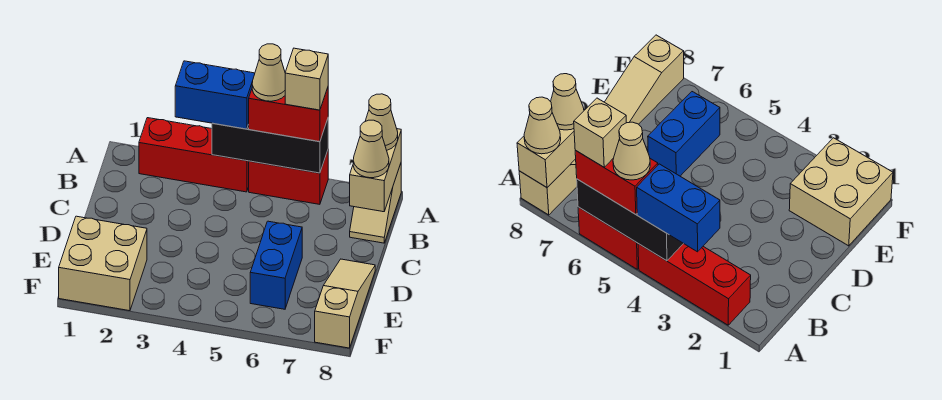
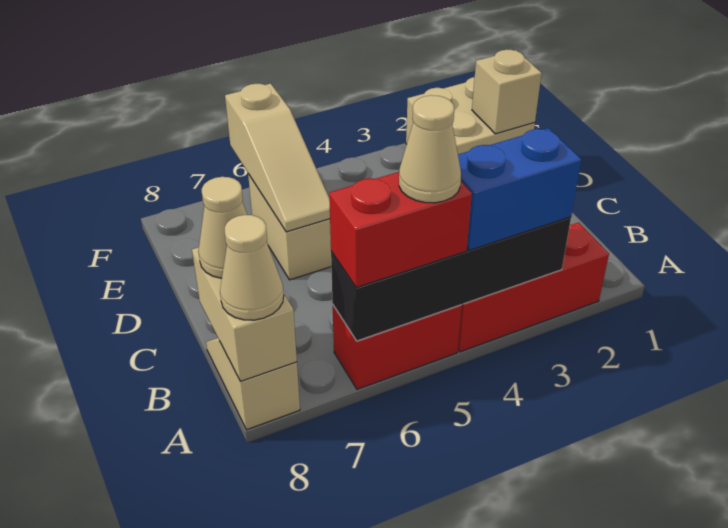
black 1x3 brick [212,119,328,173] -> black 1x4 brick [331,217,571,341]
tan 1x1 brick [285,48,328,110] -> tan 1x1 brick moved to [472,50,542,134]
blue 1x2 brick [250,221,302,309] -> tan 1x2 brick [248,174,331,280]
tan 1x3 slope [315,259,375,348] -> tan 1x3 slope moved to [225,84,330,232]

